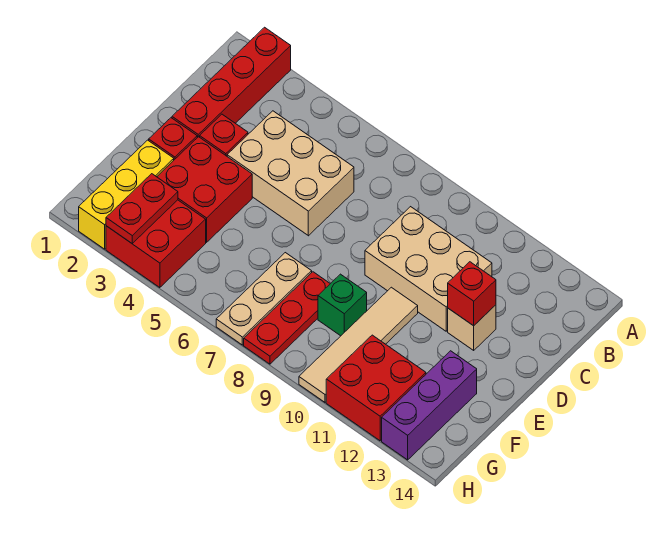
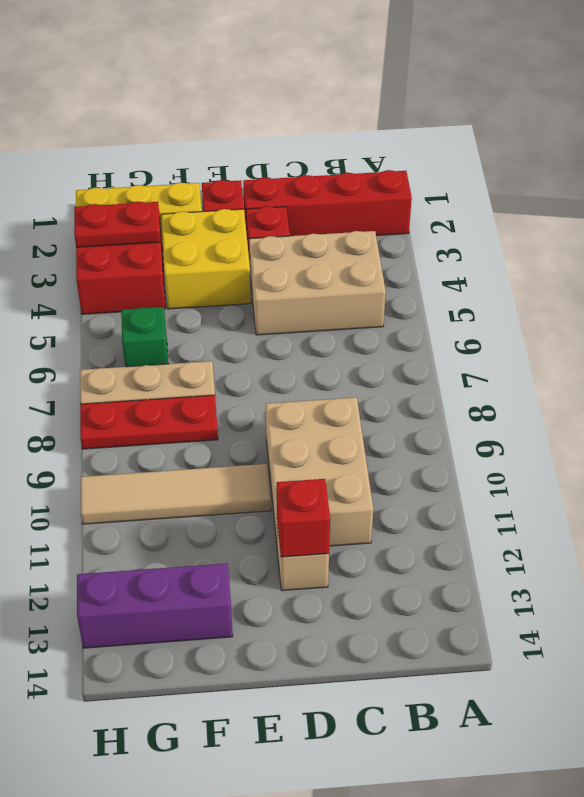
tan 2x3 brick [227,111,354,236] -> tan 2x3 brick turned to [249,231,386,335]
red 2x2 brick [157,137,252,242] -> yellow 2x2 brick [161,209,251,309]
green 1x1 brick [318,274,367,336] -> green 1x1 brick moved to [121,307,168,367]
red 2x2 brick [326,335,426,441] -> none

